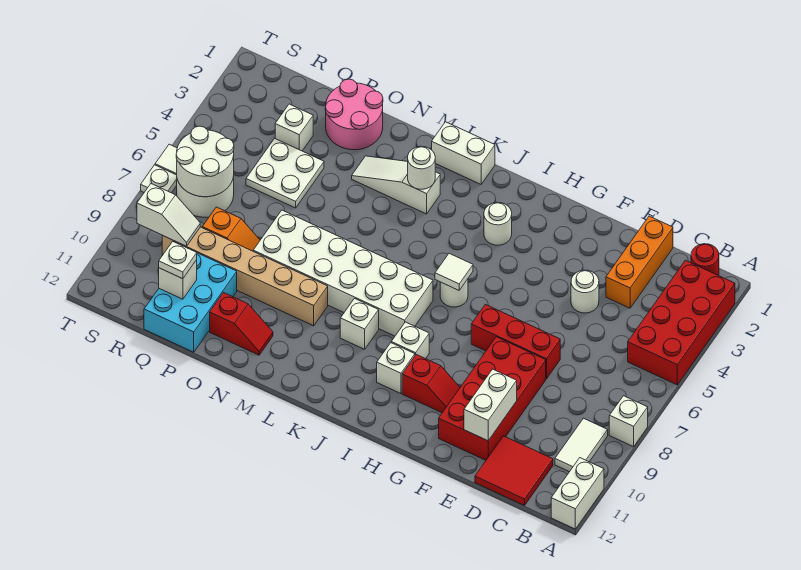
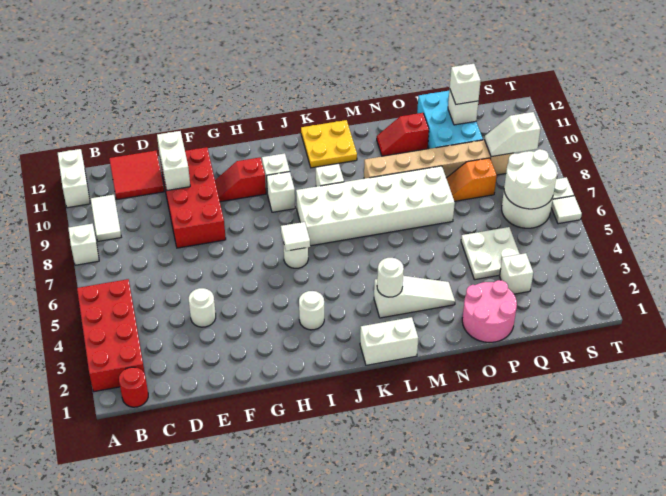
orange 1x3 brick [606,216,673,308] -> none
red 1x3 brick [471,304,560,379] -> none
none -> yellow 2x2 plate [301,120,357,168]
white 1x1 plate [159,241,197,279] -> white 1x1 brick [450,64,481,104]

